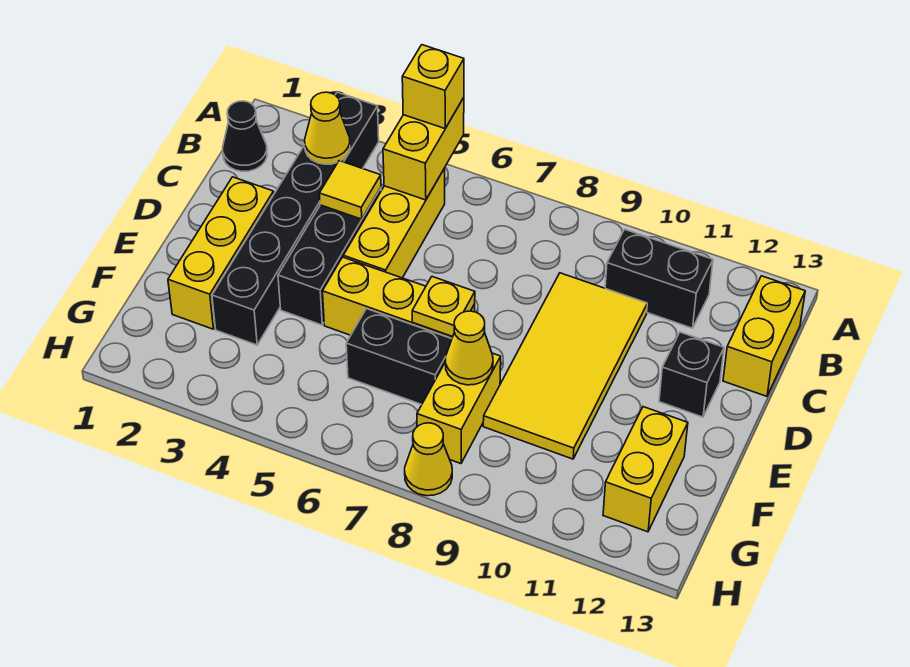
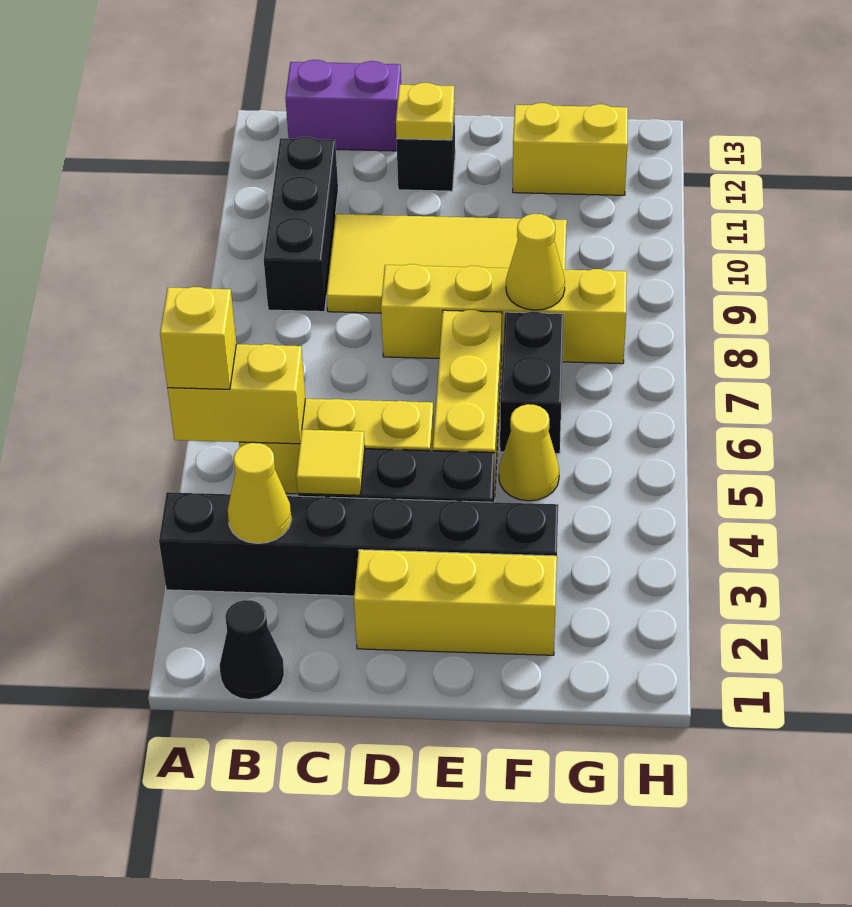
black 1x2 brick [605,229,713,328] -> black 1x3 brick [264,137,338,312]
yellow 1x2 brick [723,276,805,396] -> purple 1x2 brick [285,60,401,151]
yellow 1x1 plate [412,277,475,337] -> yellow 1x1 plate moved to [396,83,455,140]
yellow 1x2 brick [417,353,501,464] -> yellow 1x4 brick [381,264,627,364]
yellow 1x1 cone [405,423,452,496] -> yellow 1x1 cone moved to [499,404,559,501]

